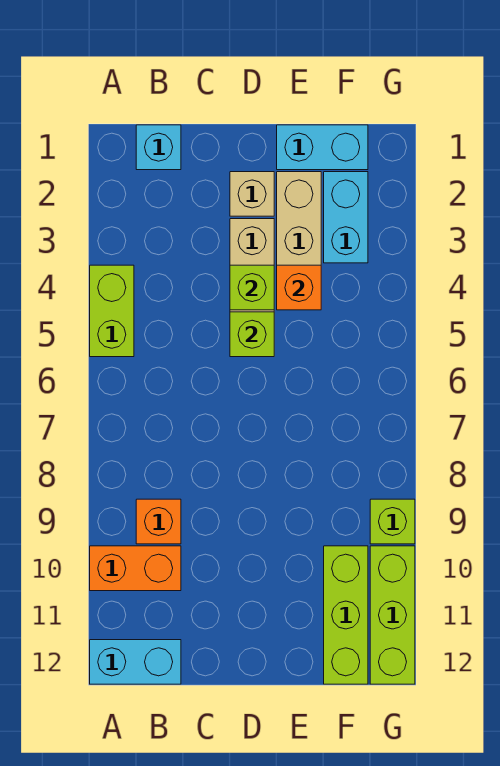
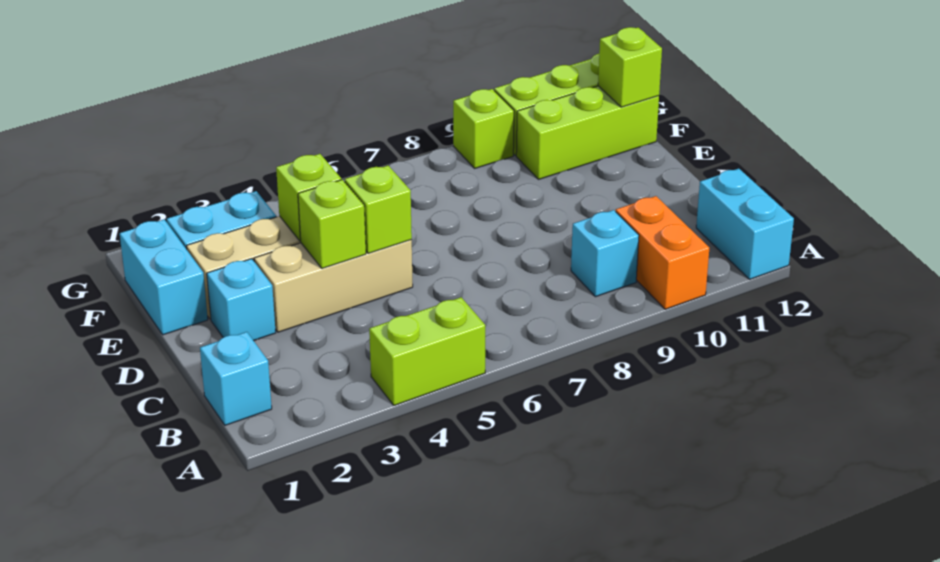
orange 1x1 brick [136,499,181,544] -> cyan 1x1 brick [571,210,639,297]
tan 1x1 brick [230,172,274,216] -> cyan 1x1 brick [207,259,276,341]
orange 1x1 brick [277,265,321,310] -> lime 1x1 brick [276,154,341,241]
none -> lime 1x1 brick [598,27,662,107]

